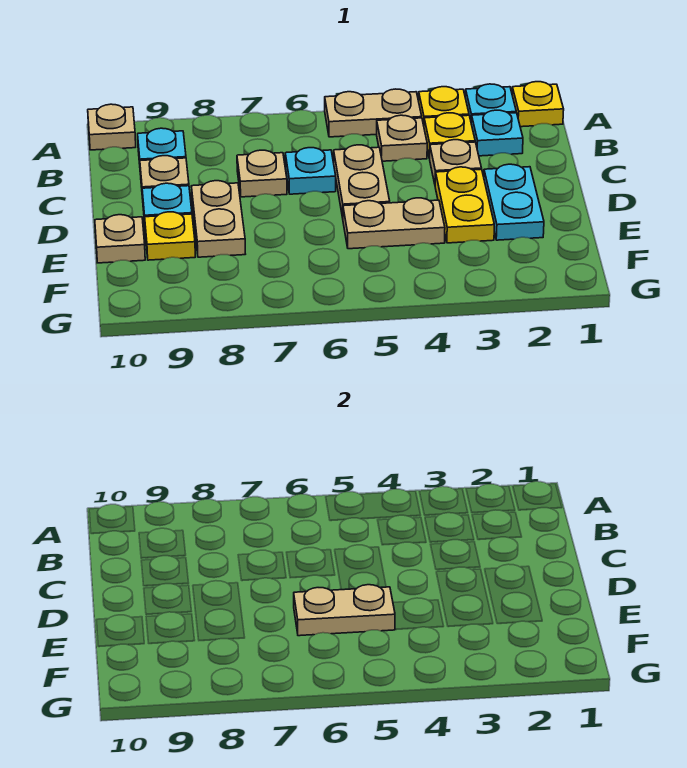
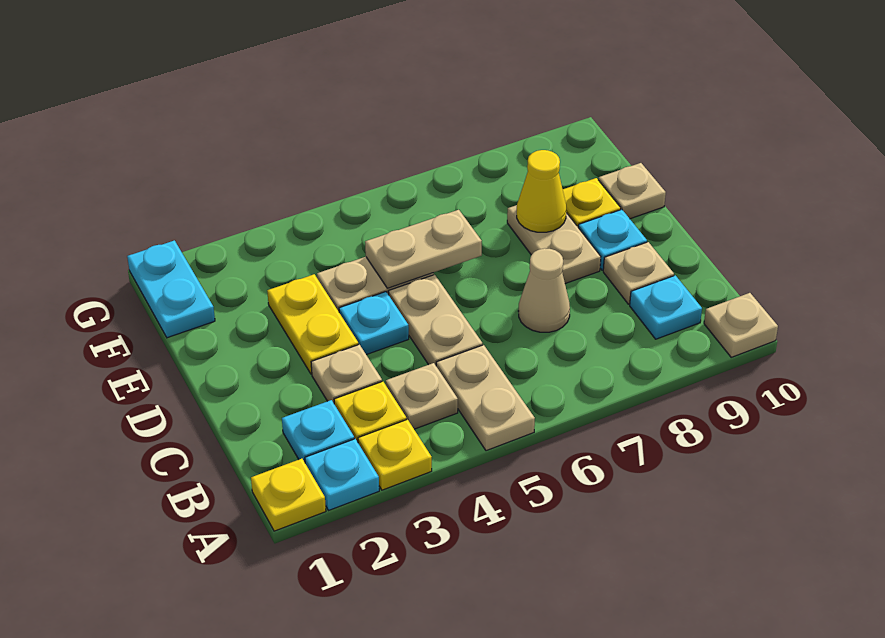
tan 1x2 plate [325,89,422,137] -> tan 1x2 plate turned to [436,345,535,451]
cyan 1x1 plate [285,148,336,194] -> cyan 1x1 plate moved to [339,292,409,355]
tan 1x1 plate [237,150,287,197] -> tan 1x1 cone [518,248,570,332]
cyan 1x2 plate [484,164,544,240] -> cyan 1x2 plate moved to [127,240,215,338]
none -> yellow 1x1 cone [517,150,566,232]

